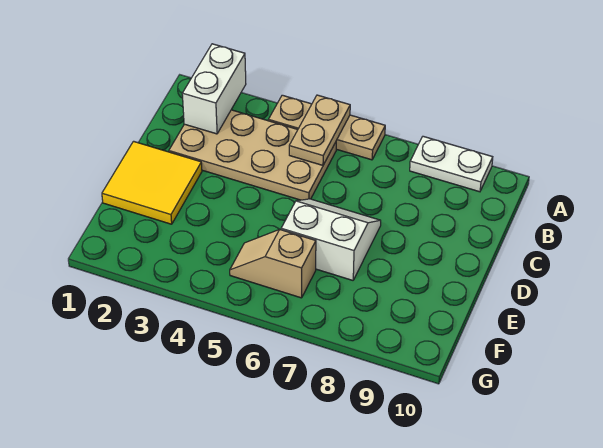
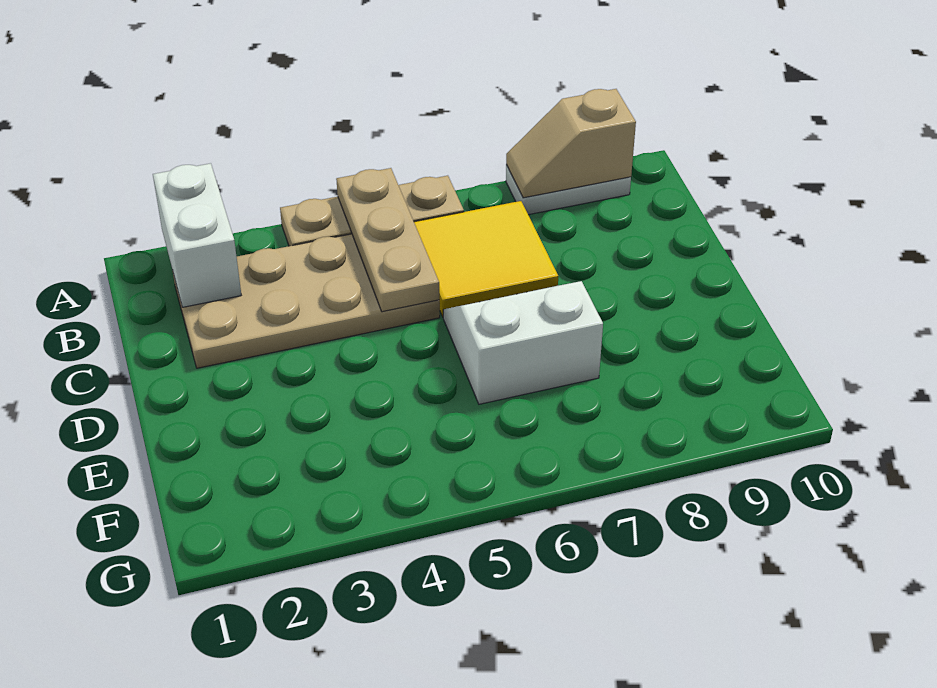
tan 1x2 plate [289,95,350,165] -> tan 1x3 plate [336,168,439,312]
yellow 2x2 tile [102,141,202,224] -> yellow 2x2 tile moved to [414,201,558,317]
tan 1x2 slope [230,229,316,298] -> tan 1x2 slope moved to [506,89,636,198]

